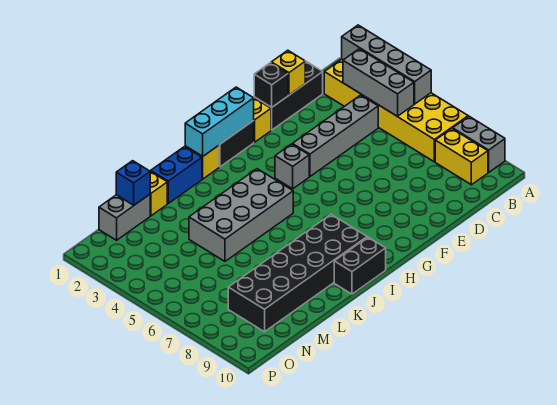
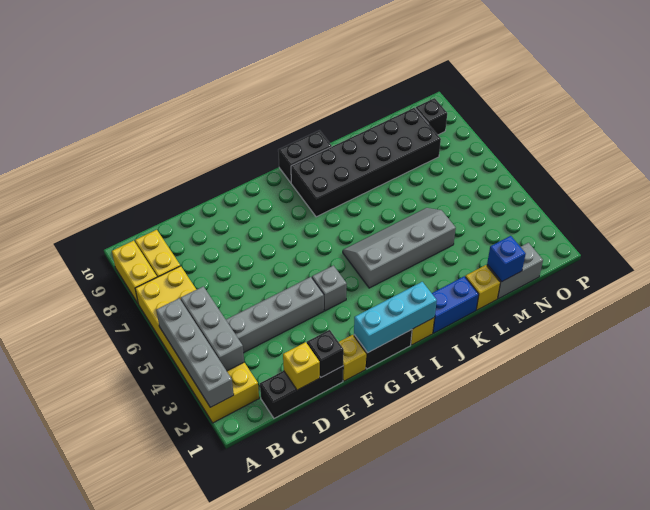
grey 1x2 brick [453,116,505,172] -> yellow 1x2 brick [112,241,157,303]
grey 2x4 brick [189,169,293,261] -> grey 2x4 slope [343,208,456,288]
none -> black 1x1 brick [415,98,447,135]

